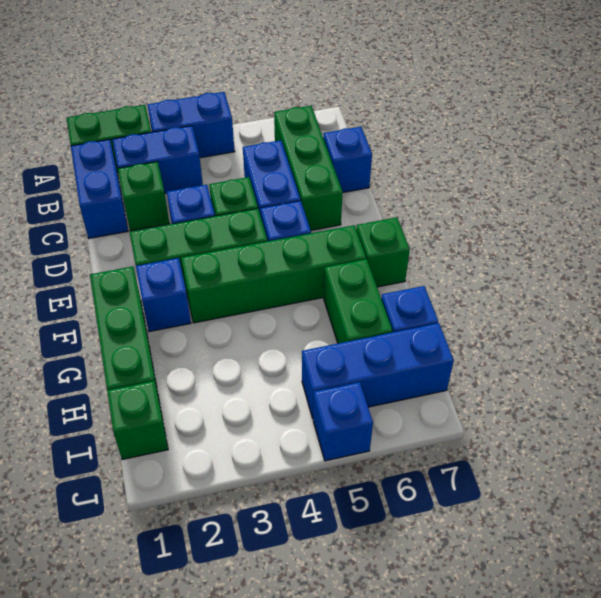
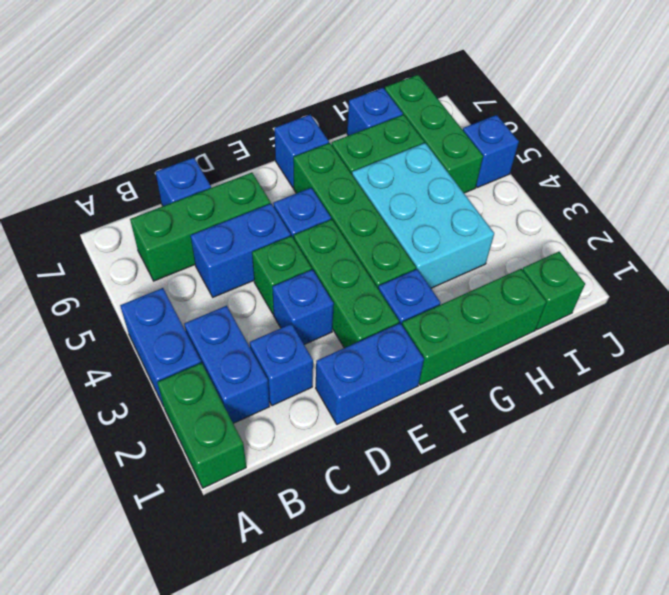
blue 1x2 brick [71,139,128,238] -> blue 1x2 brick moved to [316,323,424,424]
green 1x1 brick [118,162,169,231] -> blue 1x1 brick [250,324,313,406]
green 1x1 brick [356,217,410,287] -> blue 1x1 brick [274,115,329,188]
none -> cyan 2x3 brick [352,143,494,288]
blue 1x3 brick [302,323,454,418] -> green 1x3 brick [385,75,483,193]

